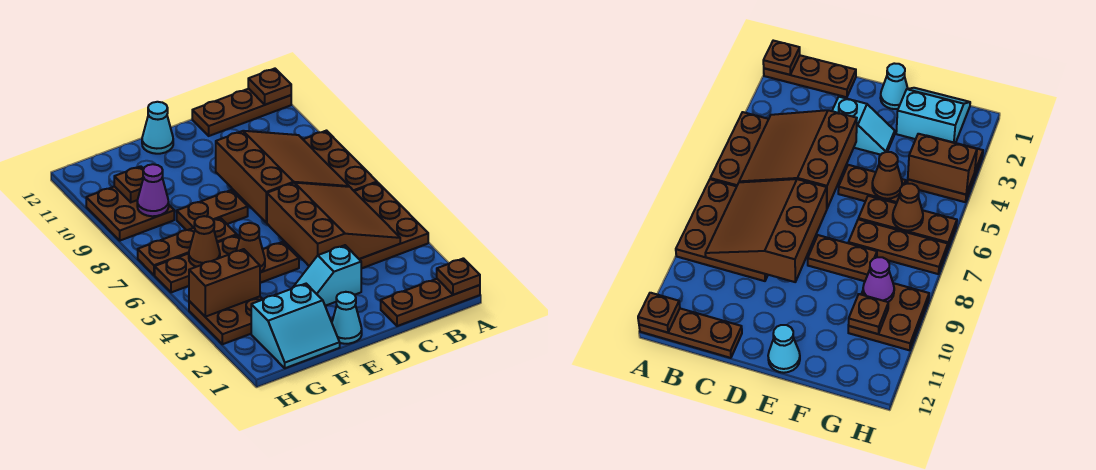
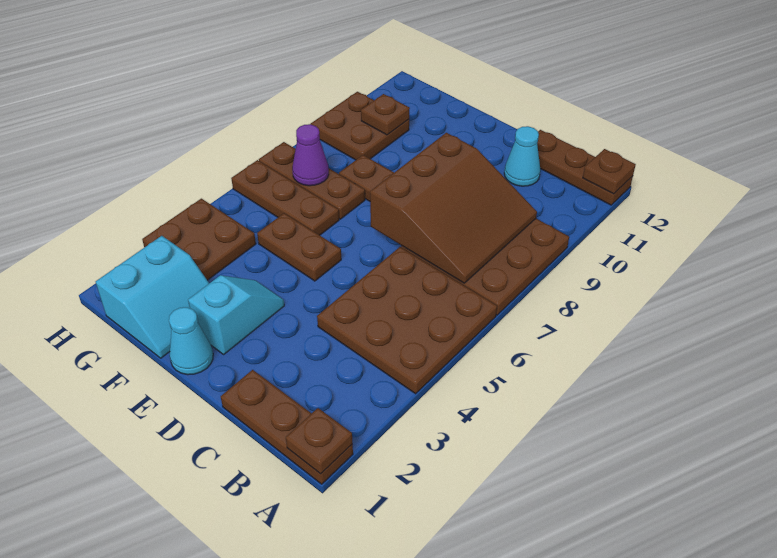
brown 3x3 slope [267,183,400,266] -> none
cyan 1x2 slope [294,245,361,306] -> cyan 1x2 slope turned to [188,275,284,354]
cyan 1x1 cone [142,102,173,154] -> cyan 1x1 cone moved to [504,126,540,186]
cyan 2x2 slope [251,284,340,368] -> cyan 2x2 slope turned to [96,236,209,358]
brown 1x1 cone [236,223,265,272] -> none
brown 1x2 brick [189,249,260,317] -> none
brown 1x1 cone [189,216,220,267] -> none
purple 1x1 cone [137,164,169,216] -> purple 1x1 cone moved to [292,124,329,186]

